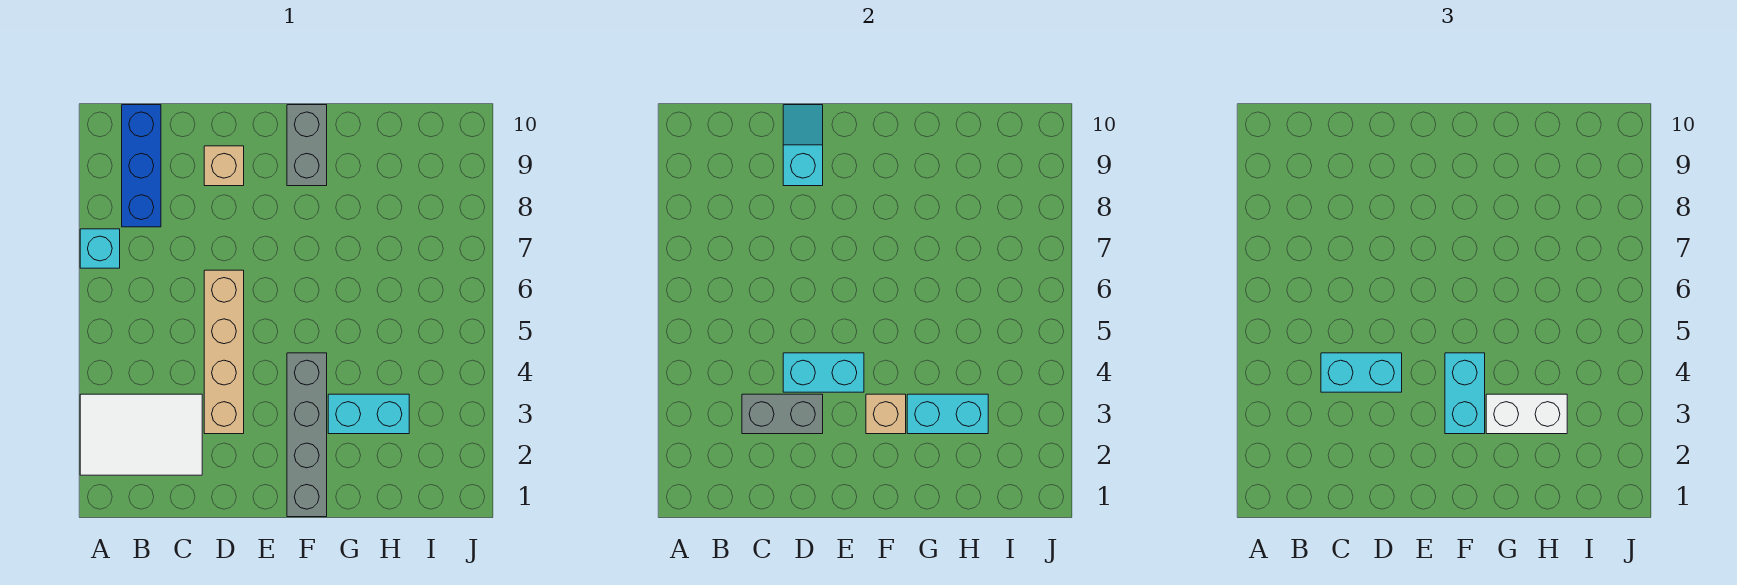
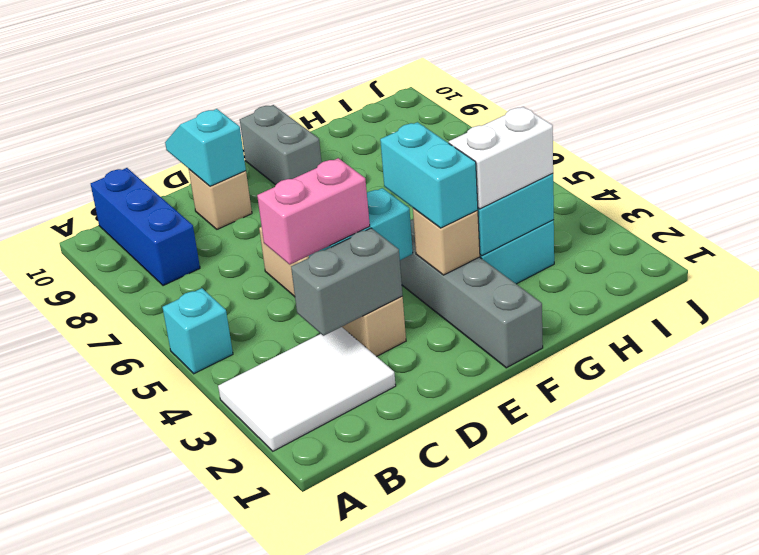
cyan 1x1 brick [80,229,120,268] -> cyan 1x1 brick moved to [162,288,233,374]
cyan 1x2 brick [1321,353,1402,392] -> pink 1x2 brick [257,158,370,264]

